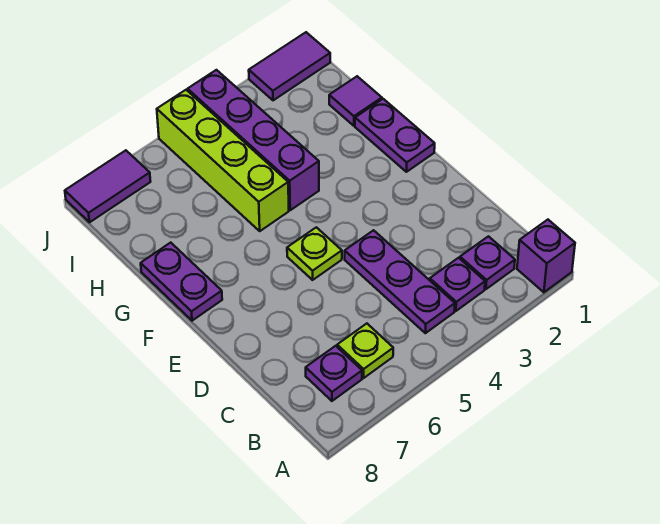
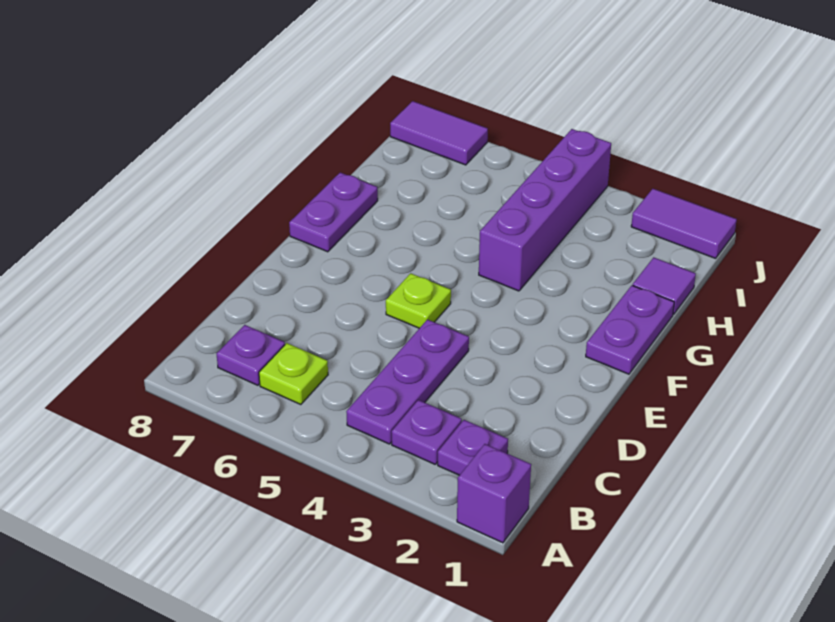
lime 1x4 brick [157,90,289,231] -> none

